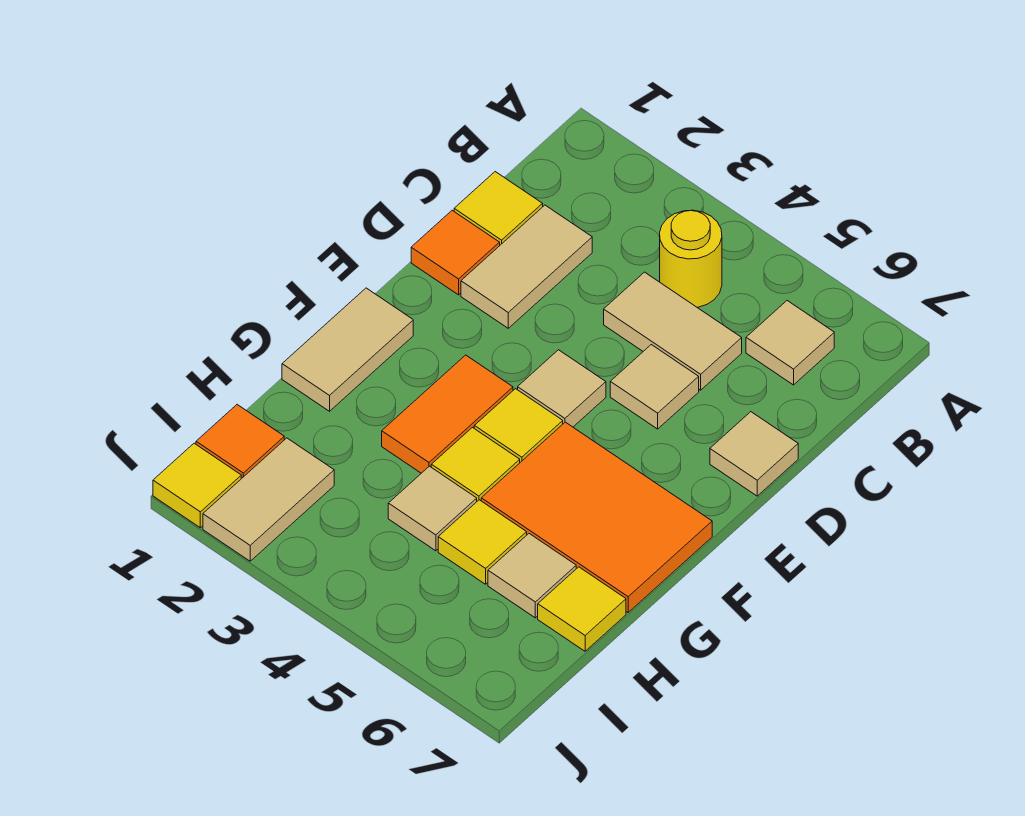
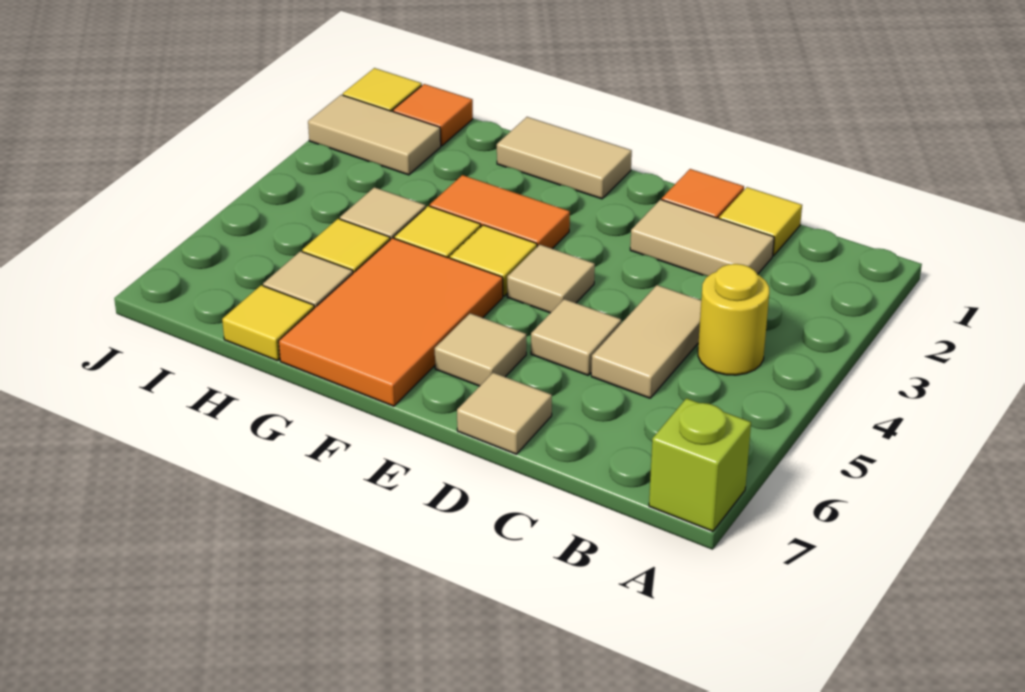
none -> lime 1x1 brick [649,398,751,531]
tan 1x1 tile [746,301,834,385] -> tan 1x1 tile moved to [435,313,526,386]

